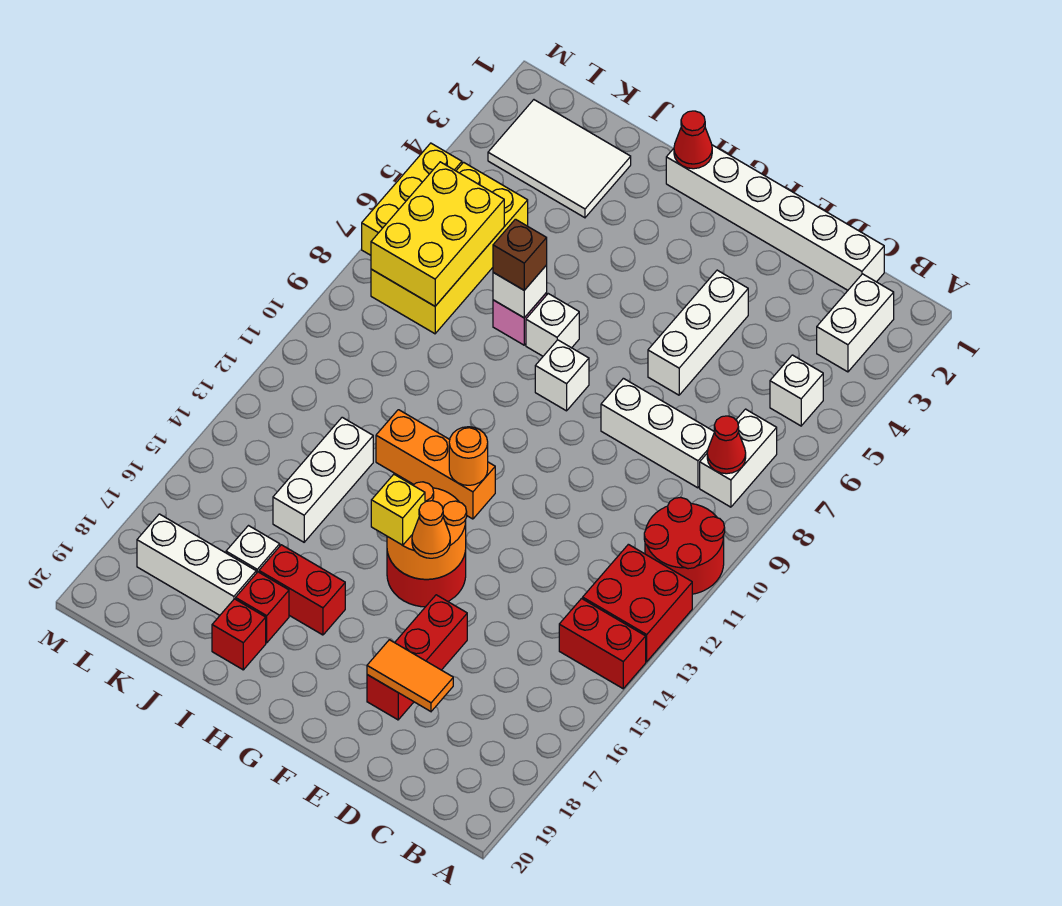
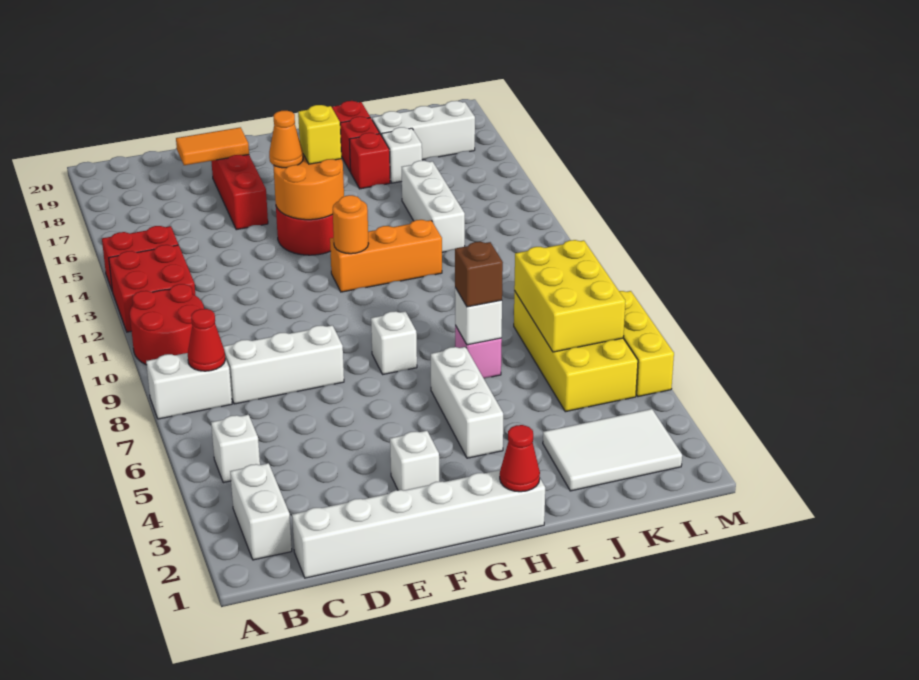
white 1x2 brick [700,409,777,507] -> white 1x2 brick turned to [146,353,232,419]
white 1x3 brick [648,270,748,395] -> white 1x3 brick moved to [431,347,503,458]
white 1x1 brick [526,294,579,356] -> white 1x1 brick moved to [390,431,439,491]
red 1x2 brick [259,545,345,635] -> red 1x1 brick [349,133,390,189]

